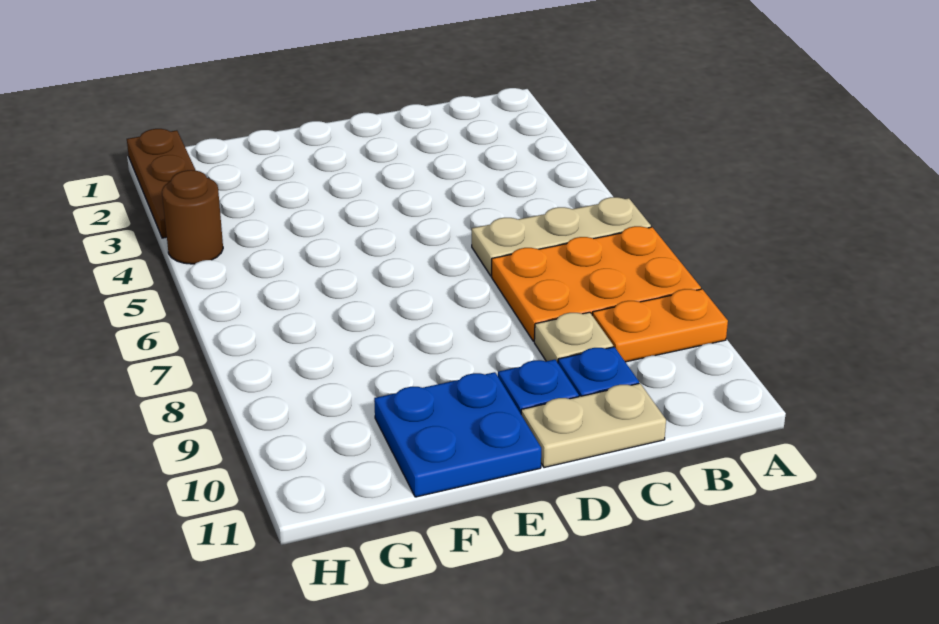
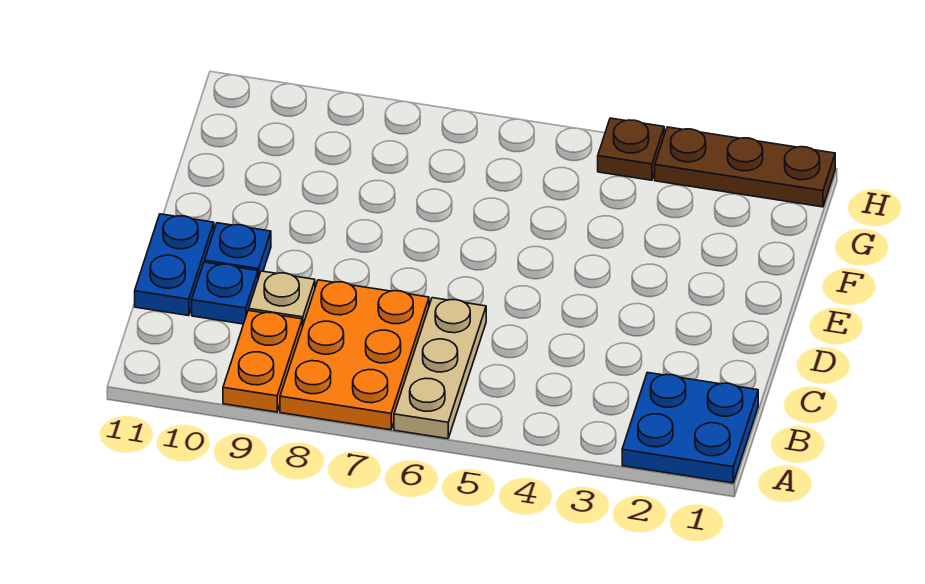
tan 1x2 plate [521,383,666,468] -> blue 1x2 plate [135,214,214,316]
blue 2x2 plate [374,372,541,497] -> blue 2x2 plate moved to [622,372,758,483]
brown 1x1 round brick [162,170,223,264] -> brown 1x1 plate [598,118,664,180]

